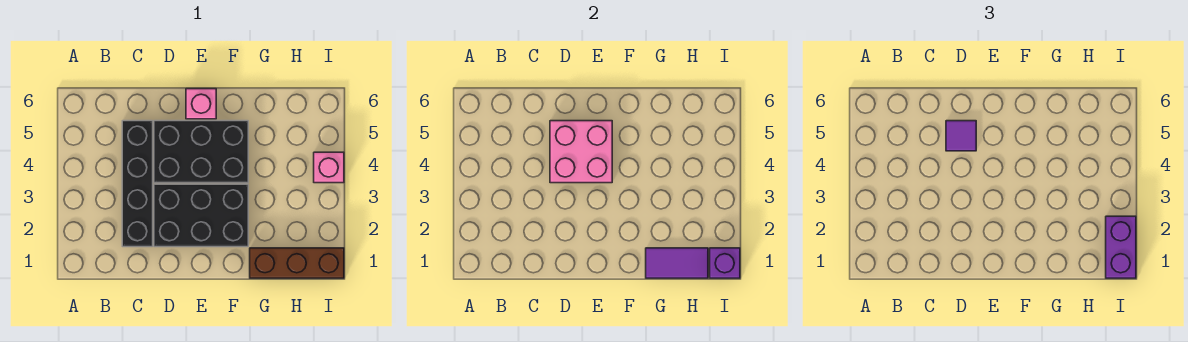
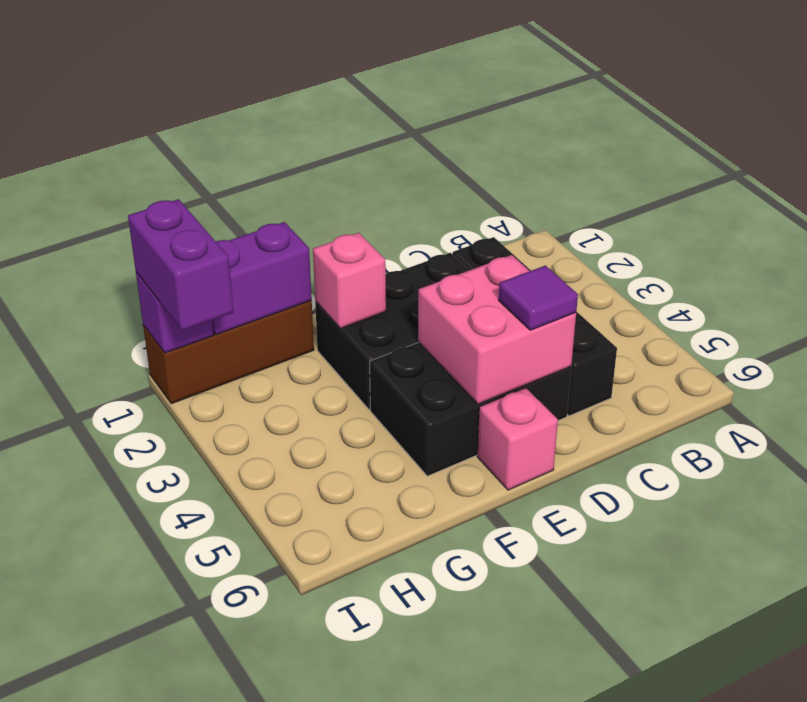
purple 1x2 tile [646,248,708,278] -> purple 1x2 brick [212,222,312,335]
pink 1x1 brick [314,152,344,183] -> pink 1x1 brick moved to [313,233,386,328]

